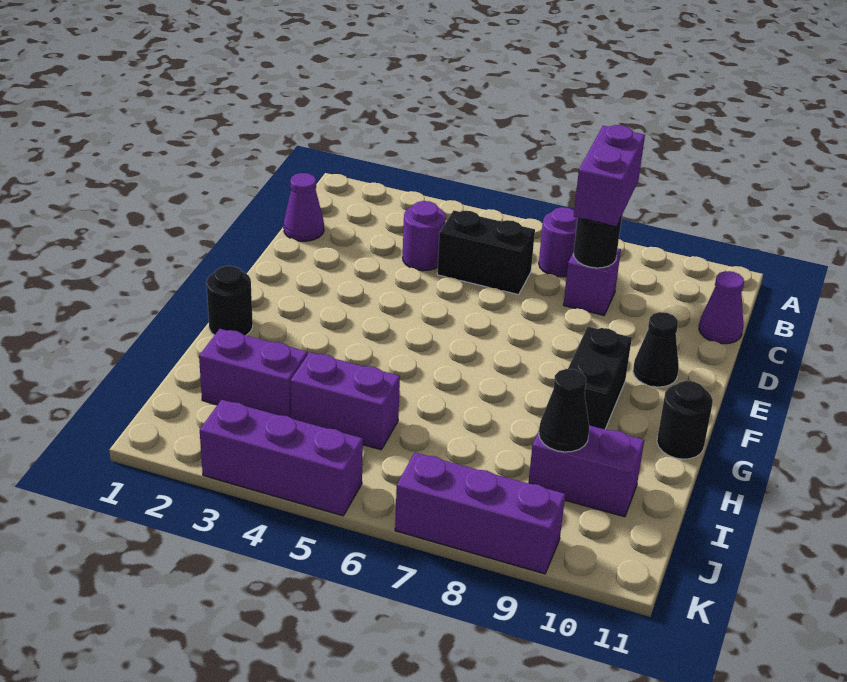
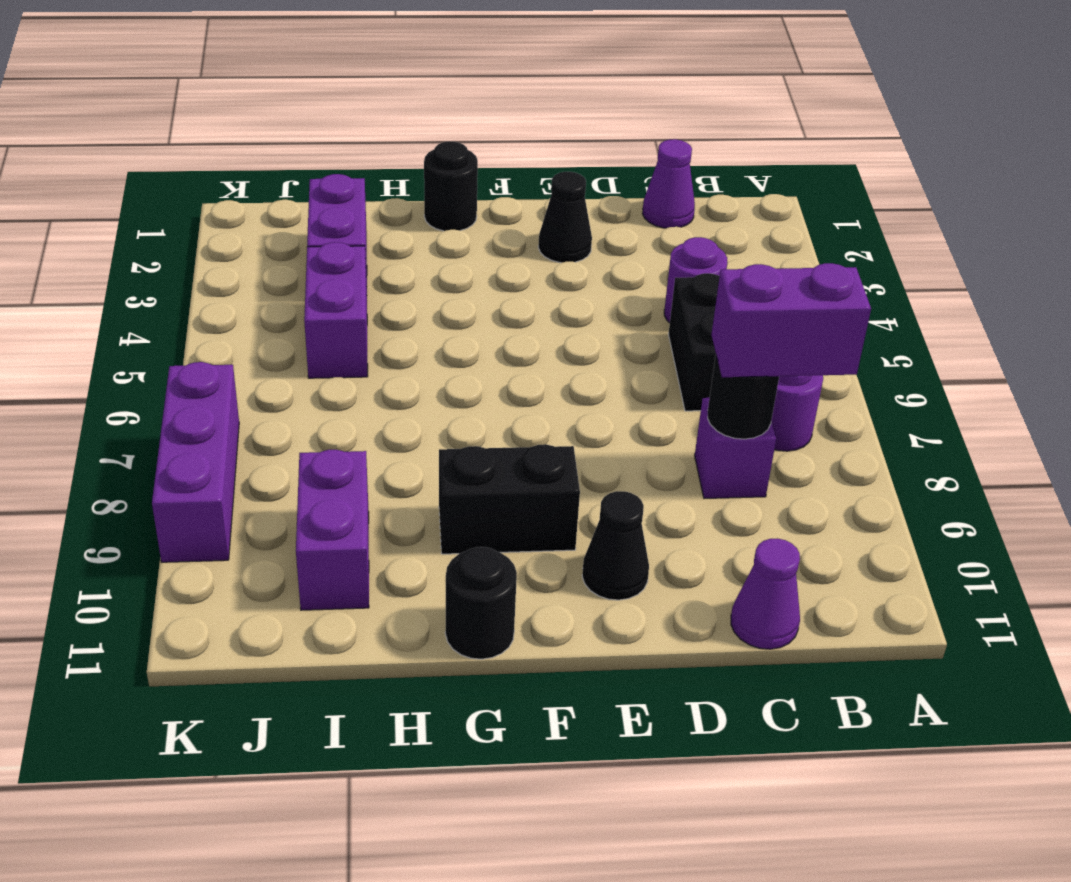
black 1x1 cone [539,369,589,452] -> black 1x1 cone moved to [538,172,592,263]
purple 1x3 brick [200,400,363,516] -> none

